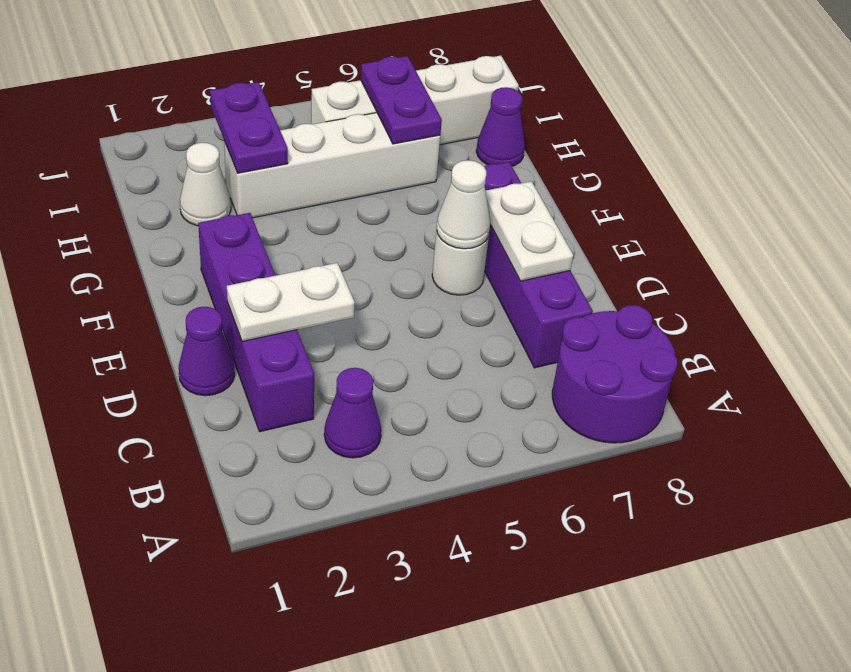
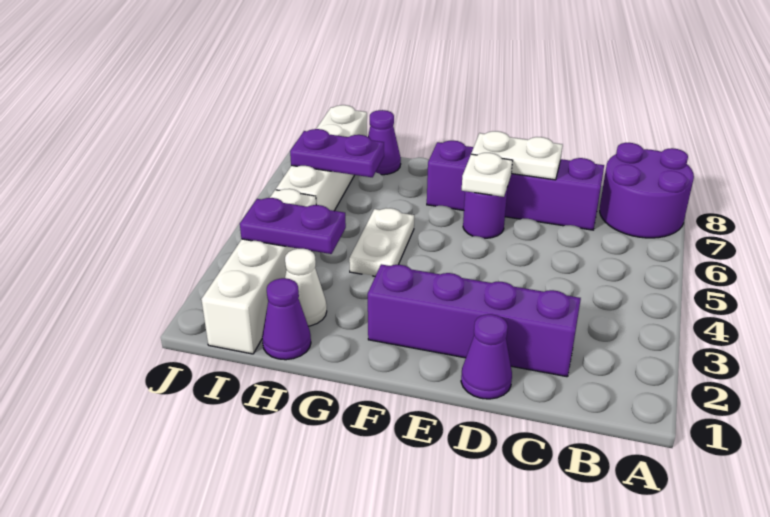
purple 1x1 cone [324,368,381,458] -> purple 1x1 cone moved to [262,278,311,360]
white 1x2 plate [227,263,355,342] -> white 1x2 plate moved to [349,208,414,276]
white 1x1 round brick [432,230,489,295] -> purple 1x1 round brick [463,187,508,238]
white 1x1 cone [437,160,490,249] -> white 1x1 plate [462,153,513,197]
white 1x4 brick [224,113,440,218] -> white 1x4 brick moved to [201,189,316,354]

